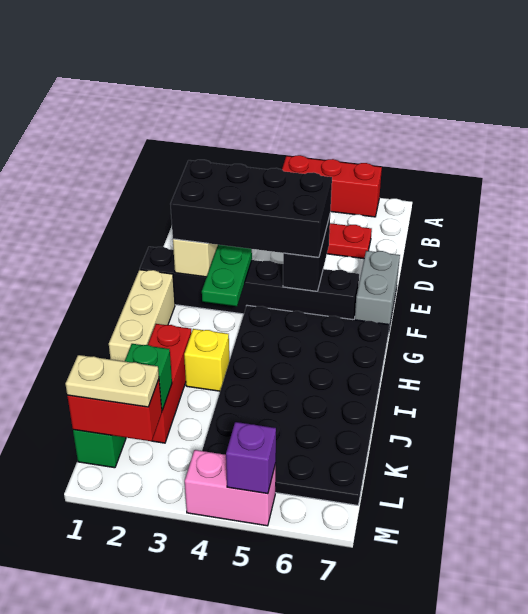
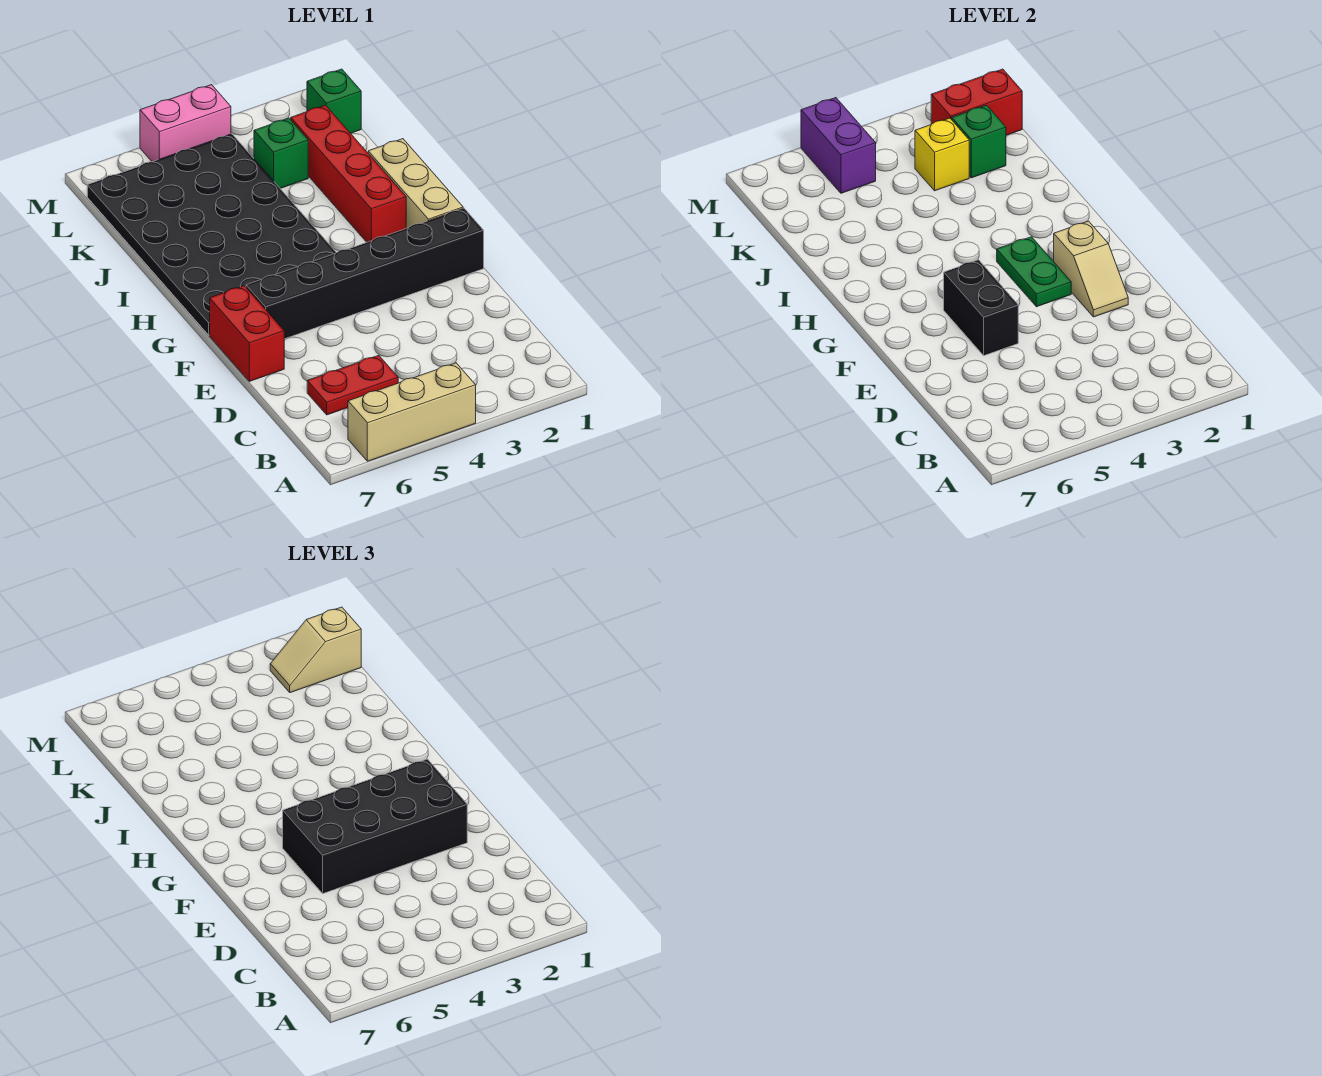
red 1x3 brick [282,155,382,217] -> tan 1x3 brick [348,363,476,461]
grey 1x2 brick [355,251,400,328] -> red 1x2 brick [210,286,284,381]
red 1x3 brick [148,324,191,443] -> red 1x4 brick [291,105,406,242]
yellow 1x1 brick [184,329,229,391] -> yellow 1x1 brick moved to [915,118,969,191]
none -> green 1x1 brick [254,118,308,188]
tan 1x2 plate [66,355,159,407] -> tan 1x2 slope [270,607,361,693]
purple 1x1 brick [226,422,276,494] -> purple 1x2 brick [801,98,876,193]

